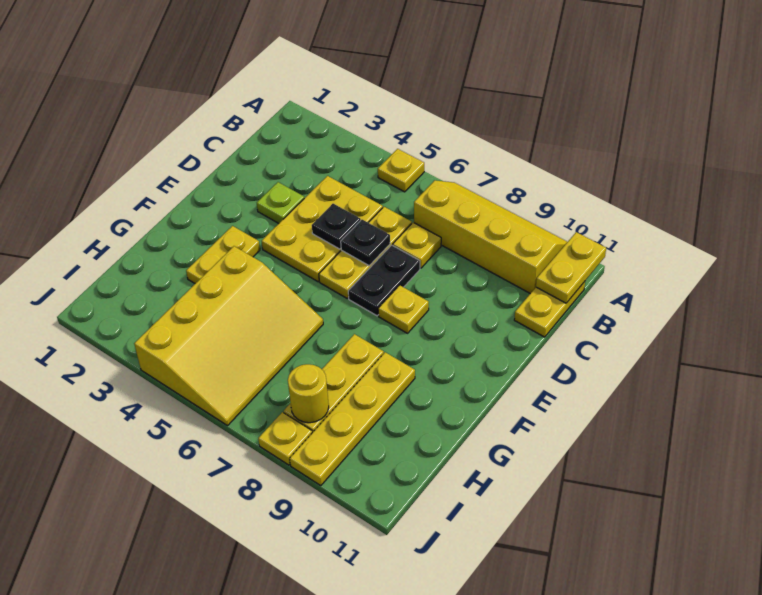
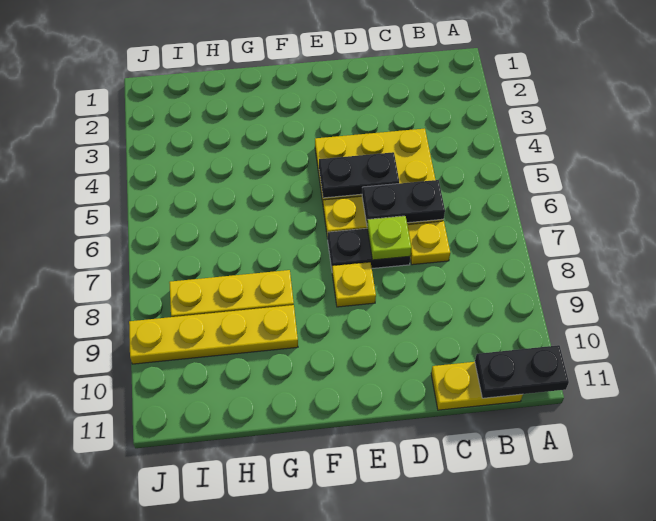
yellow 1x1 plate [378,149,424,192] -> none
yellow 2x4 slope [414,180,567,294] -> none
yellow 1x2 plate [536,232,606,303] -> black 1x2 plate [475,345,569,398]
lime 1x1 plate [257,182,304,223] -> lime 1x1 plate moved to [367,216,411,260]
black 1x1 plate [312,204,361,249] -> black 1x2 plate [319,152,399,198]
black 1x1 plate [341,220,390,266] -> black 1x2 plate [362,180,445,224]
yellow 1x2 plate [186,226,260,283] -> none
yellow 3x4 slope [134,246,323,426] -> none
yellow 1x1 round brick [288,364,329,423] -> none
yellow 1x1 plate [258,412,312,465] -> none

